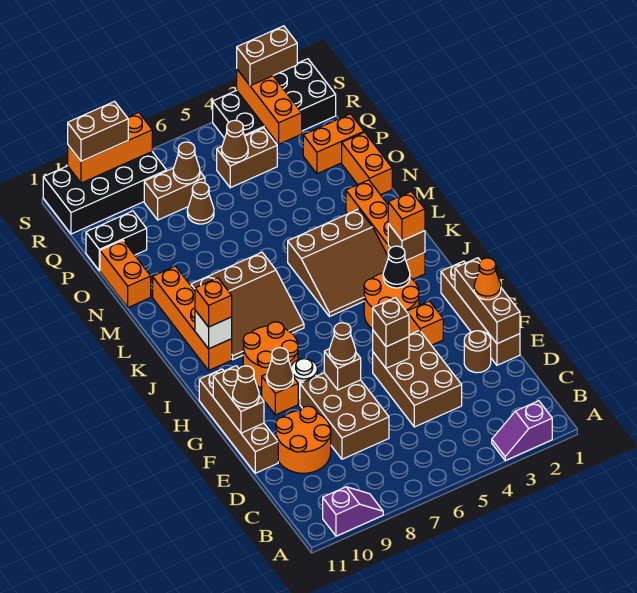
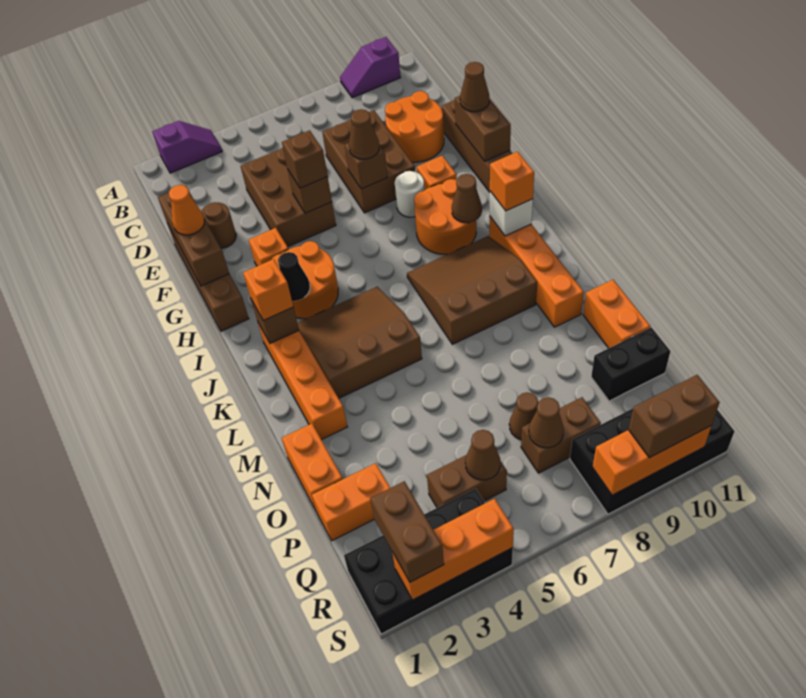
brown 1x1 cone [267,348,293,389] -> brown 1x1 cone moved to [452,174,482,223]
orange 1x3 brick [237,70,302,144] -> orange 1x3 brick turned to [392,499,514,600]
brown 1x2 brick [237,26,297,86] -> brown 1x2 brick turned to [370,481,444,582]

